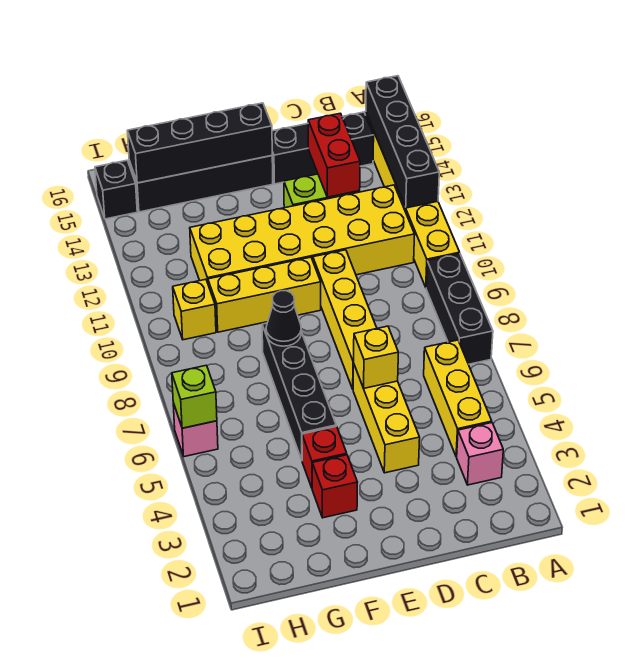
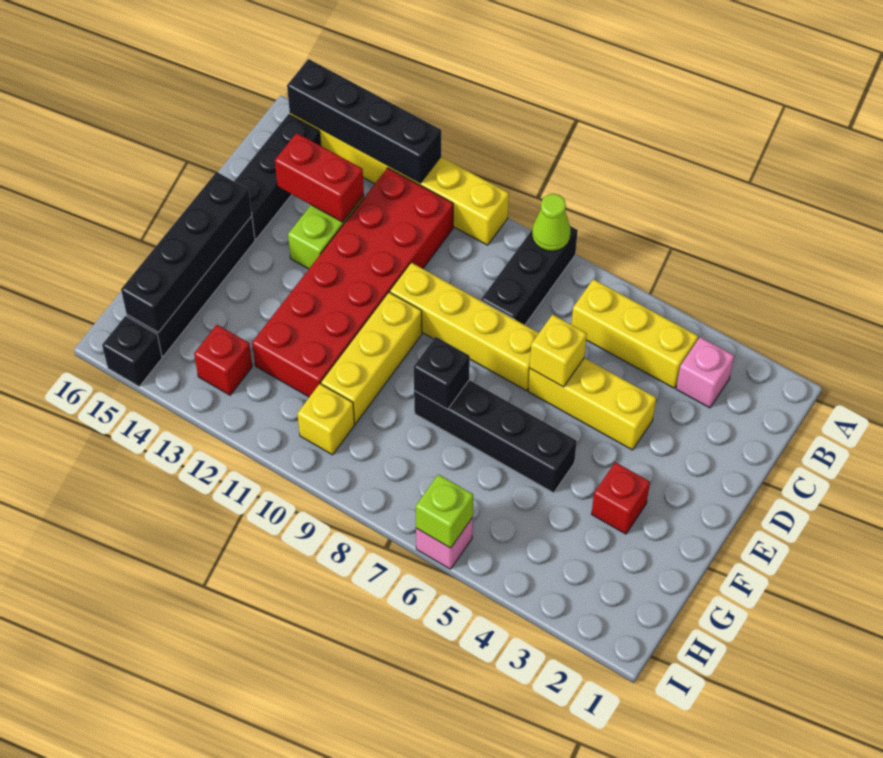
black 1x3 brick [426,254,493,364] -> black 1x3 brick turned to [481,226,578,325]
none -> lime 1x1 cone [532,194,571,251]
yellow 2x6 brick [190,185,415,283] -> red 2x6 brick [252,168,453,397]
red 1x1 brick [302,426,347,488] -> red 1x1 brick moved to [194,325,252,395]
black 1x1 cone [266,291,301,346] -> black 1x1 brick [414,337,470,409]

